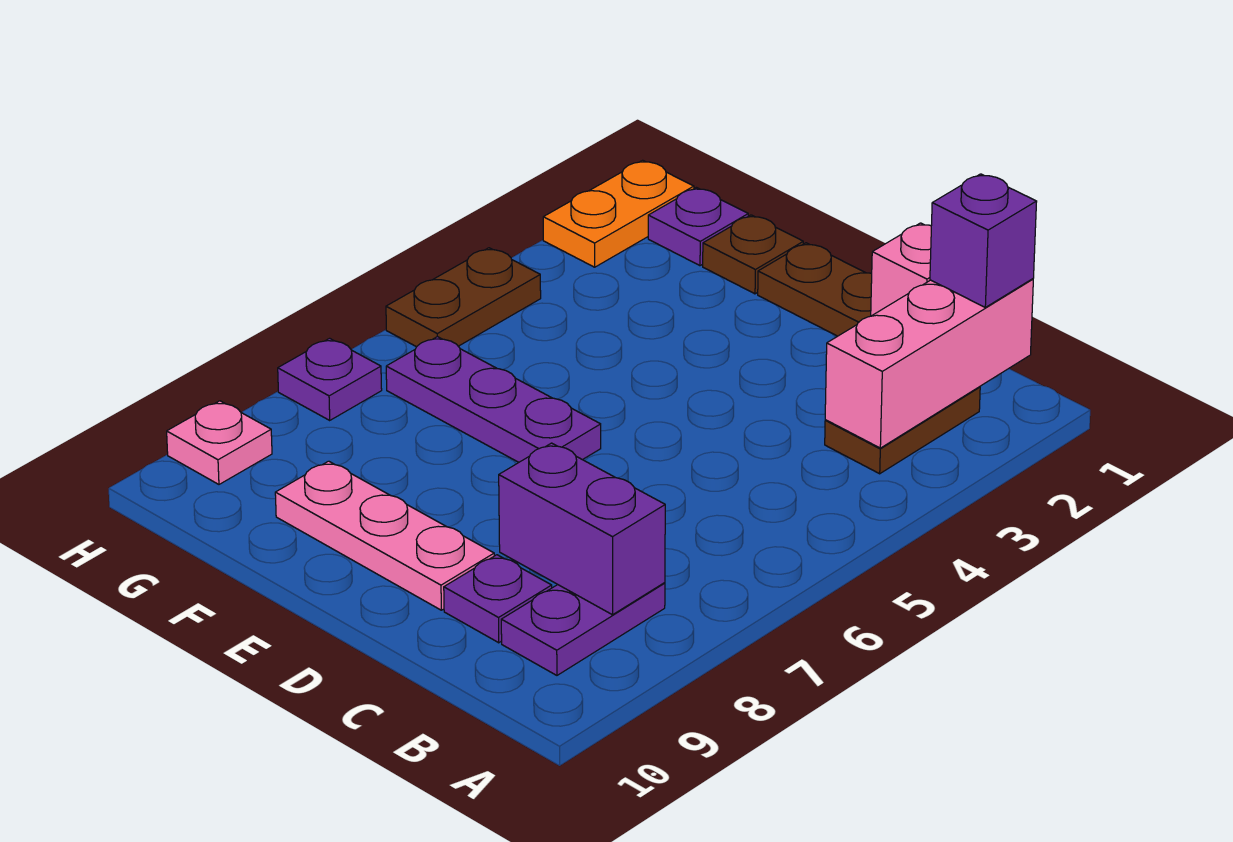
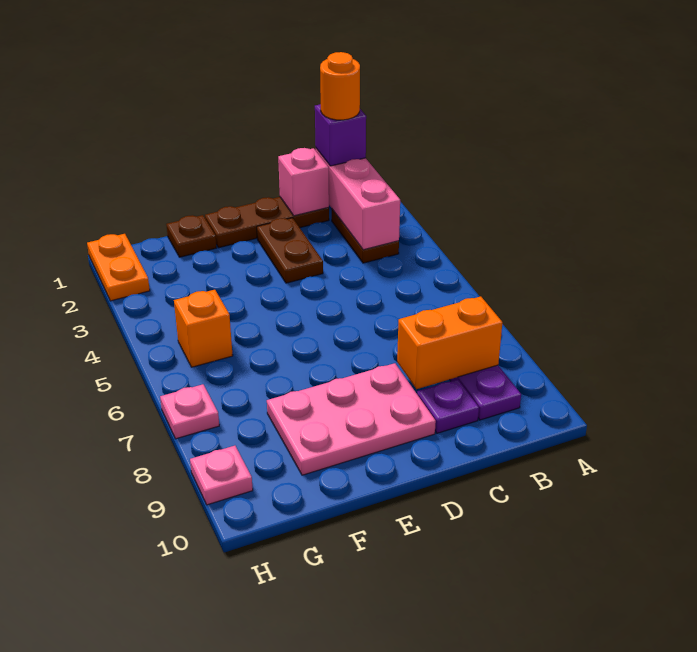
none -> orange 1x1 round brick [320,52,360,120]
purple 1x2 brick [499,443,665,615] -> orange 1x2 brick [397,296,503,389]
pink 1x3 plate [275,461,494,610] -> pink 2x3 plate [267,363,436,475]
purple 1x3 plate [386,337,601,462] -> none
purple 1x1 plate [648,188,748,266] -> none
none -> orange 1x1 brick [174,290,233,367]
brown 1x2 plate [386,248,541,347] -> brown 1x2 plate moved to [257,218,323,283]
purple 1x1 plate [278,338,382,420] -> pink 1x1 plate [160,384,219,439]

